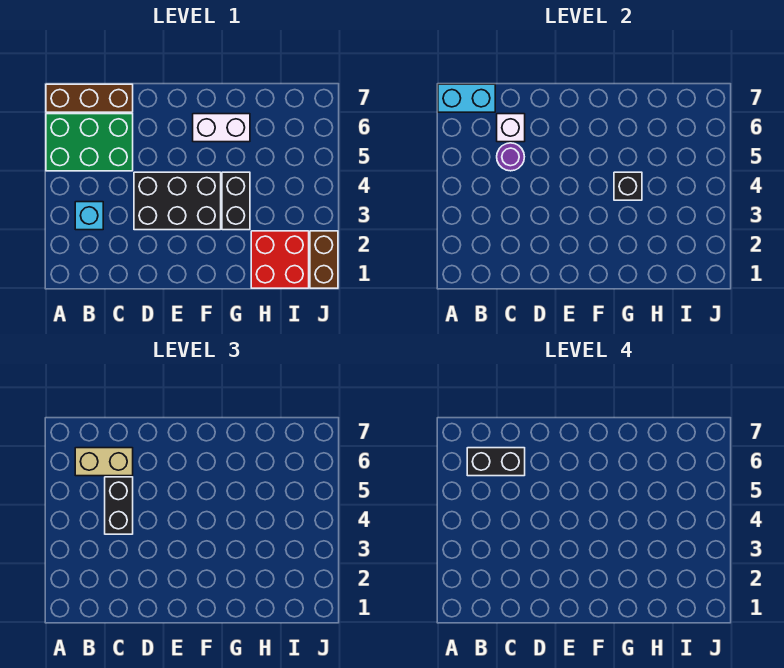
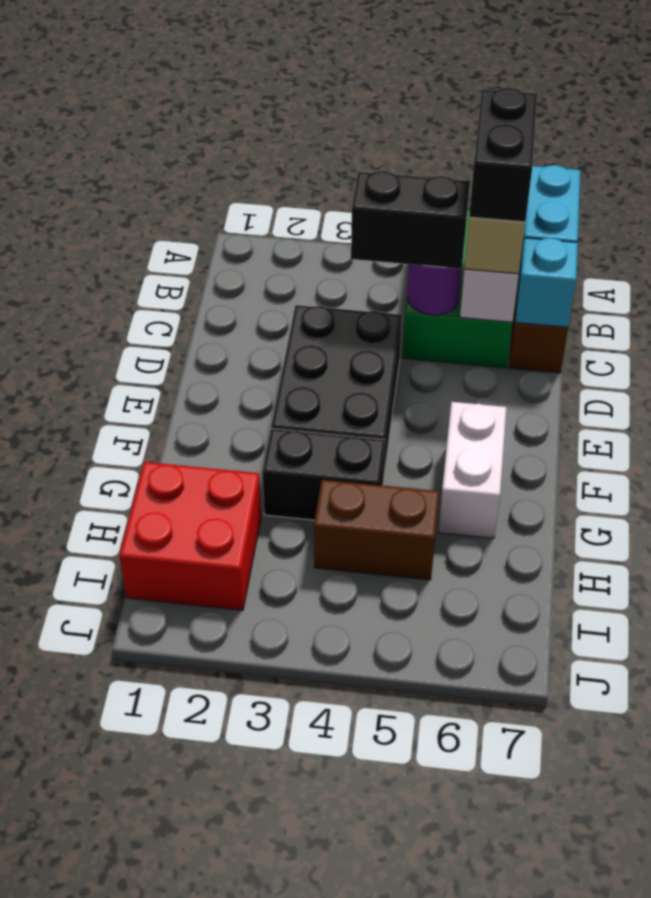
cyan 1x1 brick [75,202,103,230] -> cyan 1x1 brick moved to [515,238,578,327]
black 1x1 brick [614,172,642,200] -> none
brown 1x2 brick [310,231,338,288] -> brown 1x2 brick moved to [314,480,439,580]

